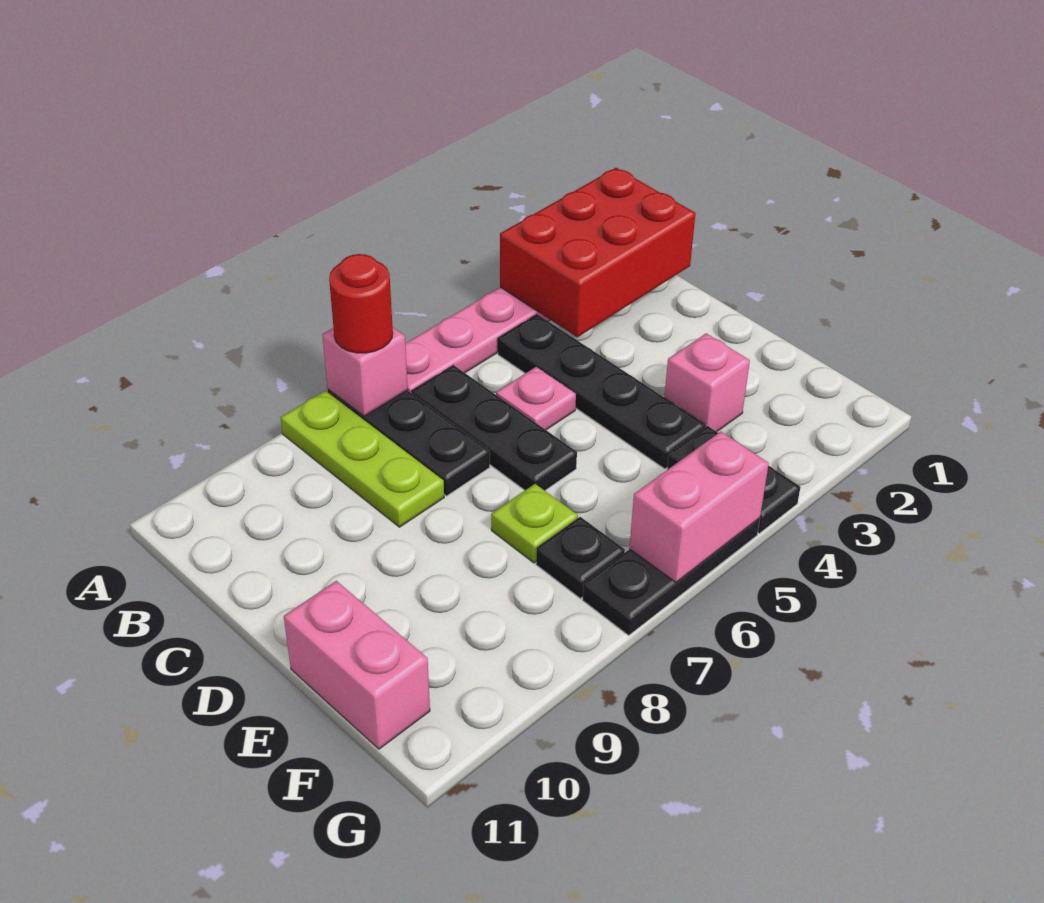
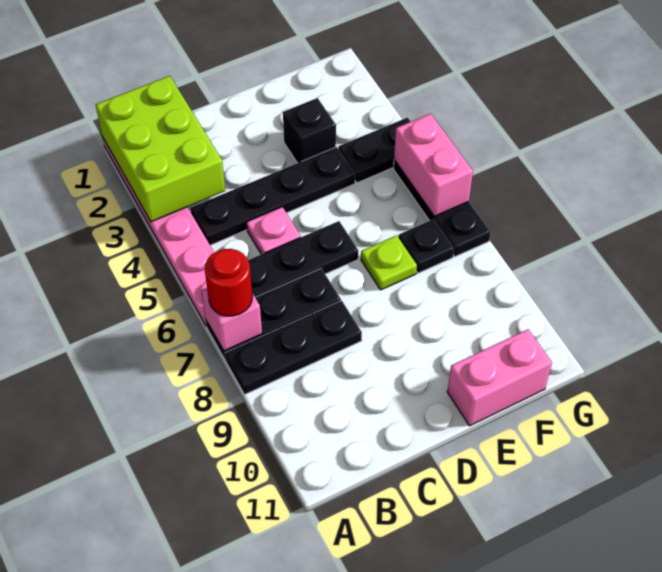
red 2x3 brick [500,168,696,337] -> lime 2x3 brick [96,76,225,222]
lime 1x3 plate [280,391,444,527] -> black 1x3 plate [225,301,362,394]
pink 1x1 brick [664,333,750,432] -> black 1x1 brick [283,98,336,163]

